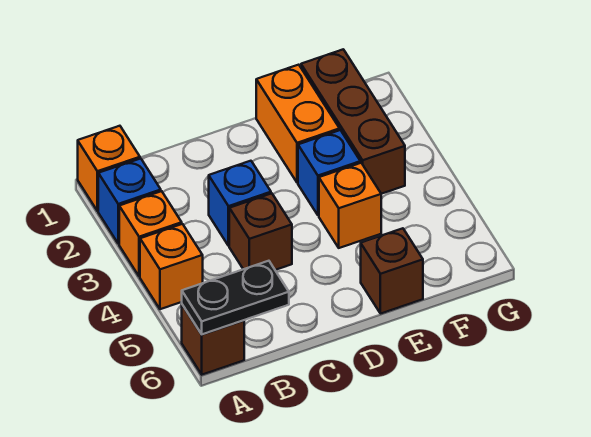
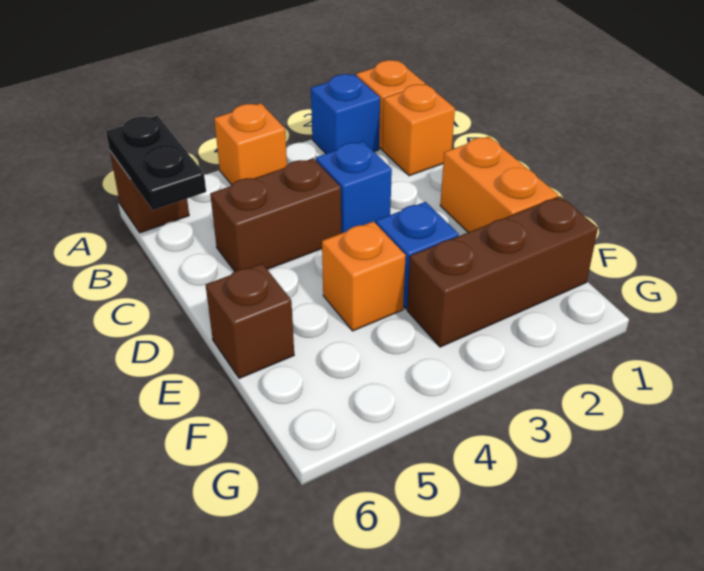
orange 1x1 brick [119,191,182,277] -> orange 1x1 brick moved to [382,84,455,176]
brown 1x1 brick [229,193,292,270] -> brown 1x2 brick [210,158,341,271]
orange 1x2 brick [256,65,340,183] -> orange 1x2 brick turned to [440,136,558,232]

